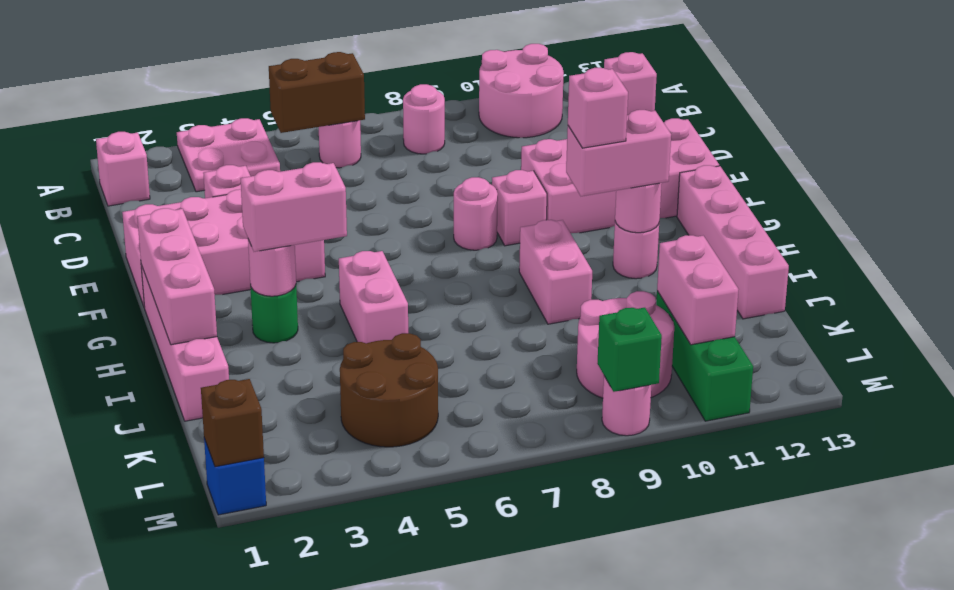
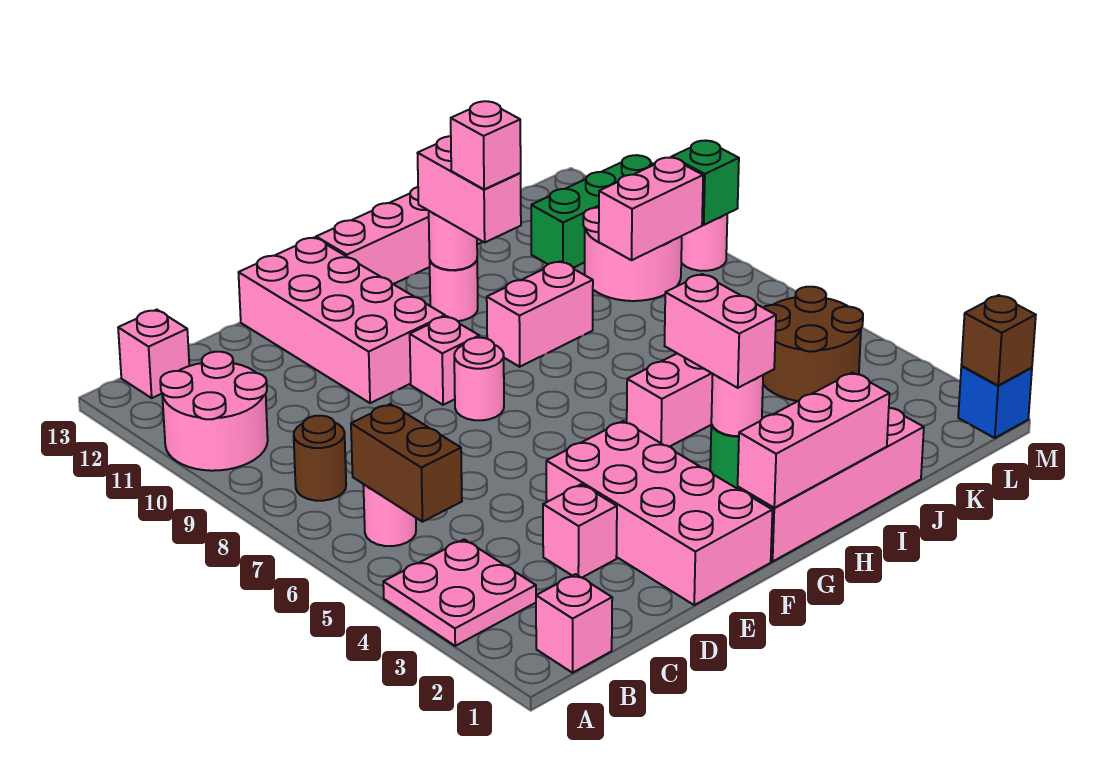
pink 1x1 round brick [403,84,445,154] -> brown 1x1 round brick [294,416,346,501]
pink 1x2 brick [657,235,739,345] -> pink 1x2 brick moved to [599,158,703,260]

